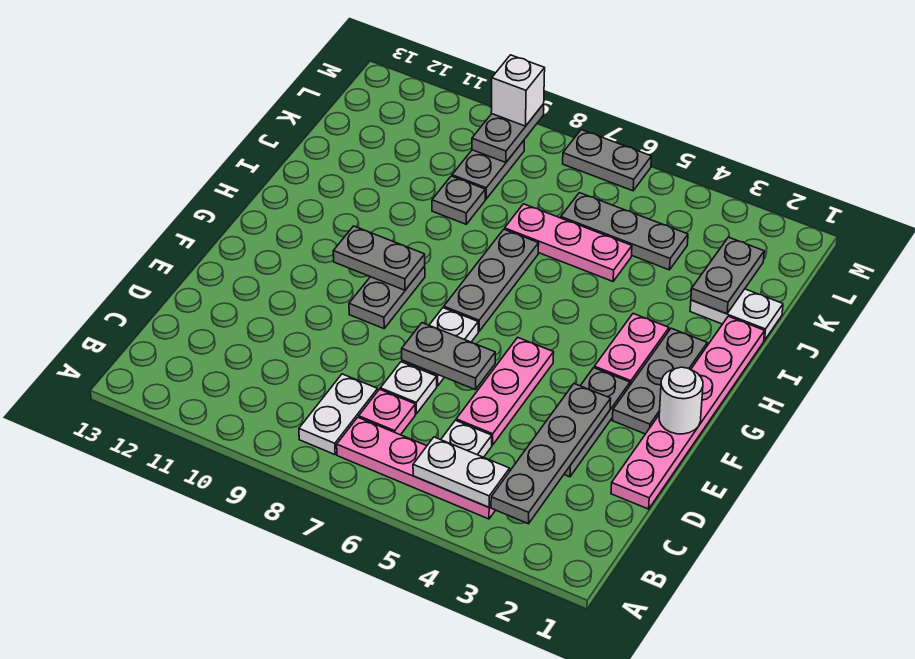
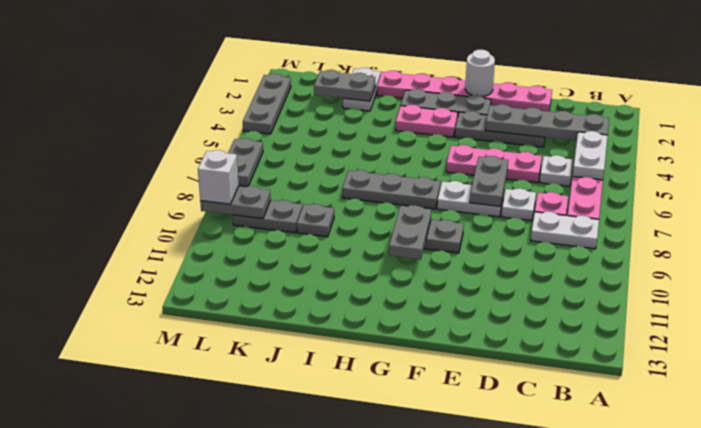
pink 1x3 plate [505,204,632,281] -> none
grey 1x3 plate [561,193,688,270] -> grey 1x3 plate moved to [243,74,291,134]

